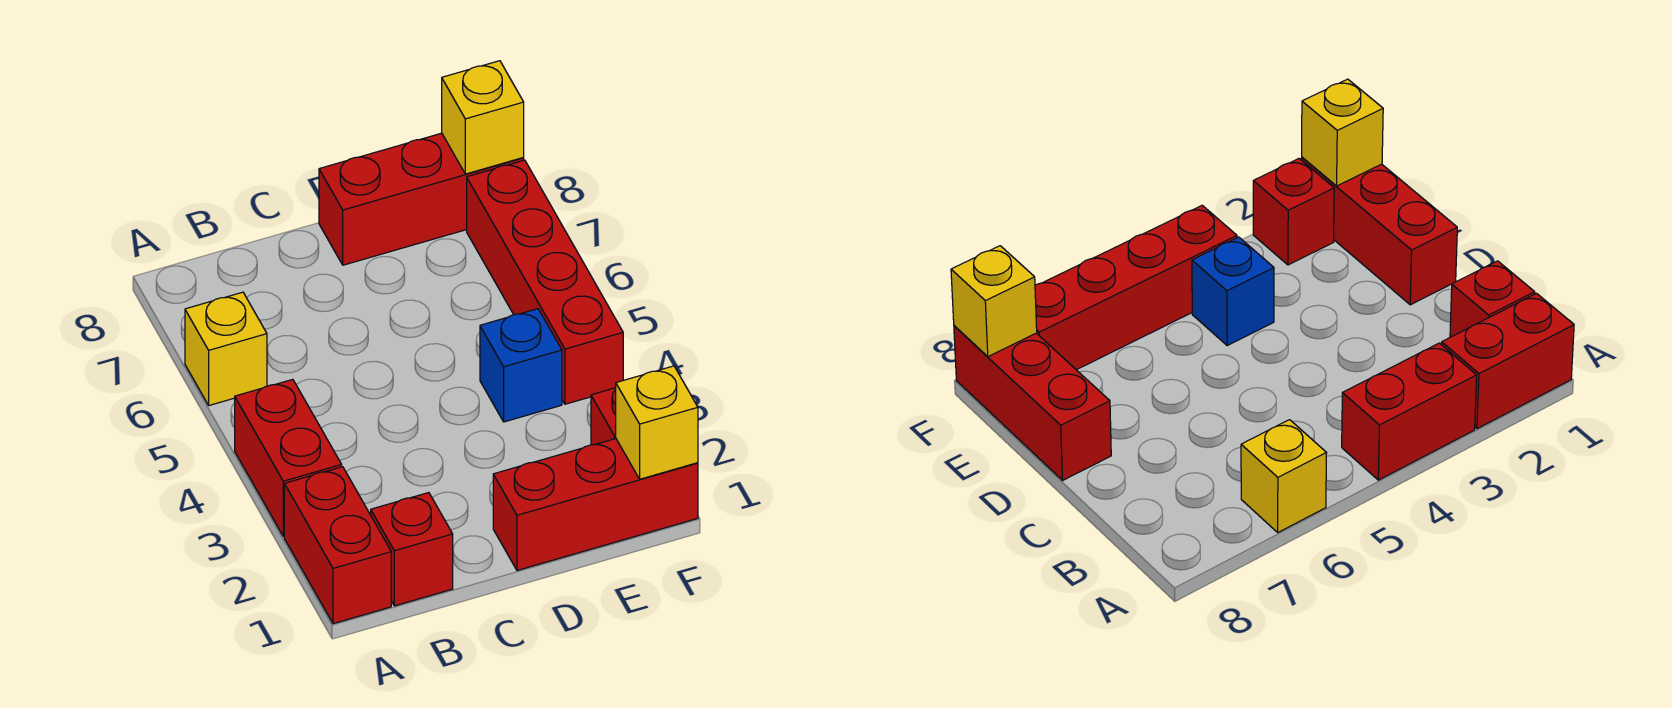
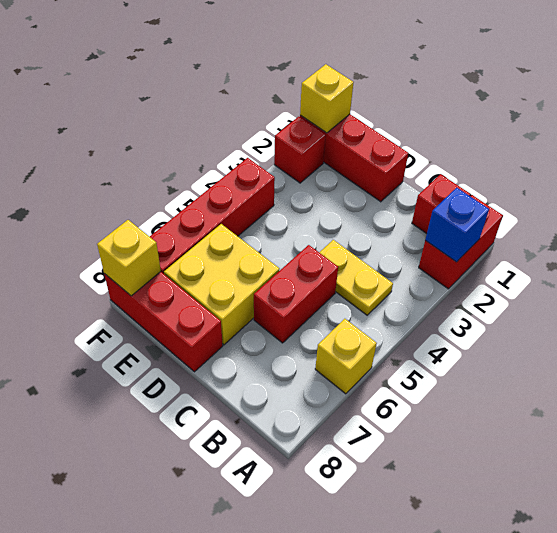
red 1x2 brick [235,379,342,536] -> red 1x2 brick moved to [254,245,338,343]
none -> yellow 1x2 plate [319,240,393,315]
none -> yellow 2x2 brick [164,224,279,345]
blue 1x1 brick [480,309,562,422] -> blue 1x1 brick moved to [425,188,489,262]

